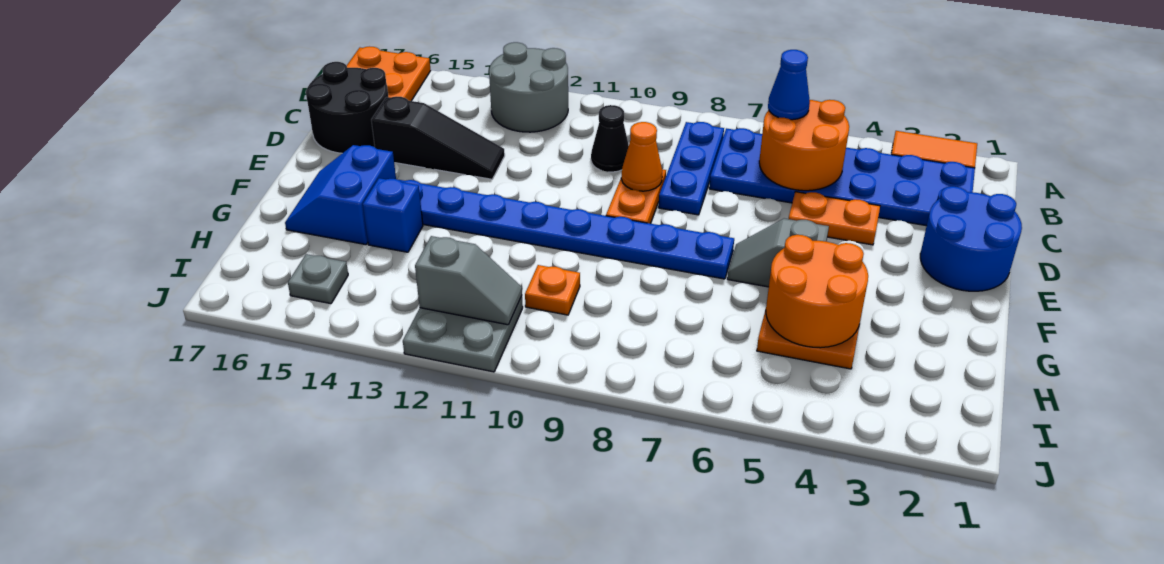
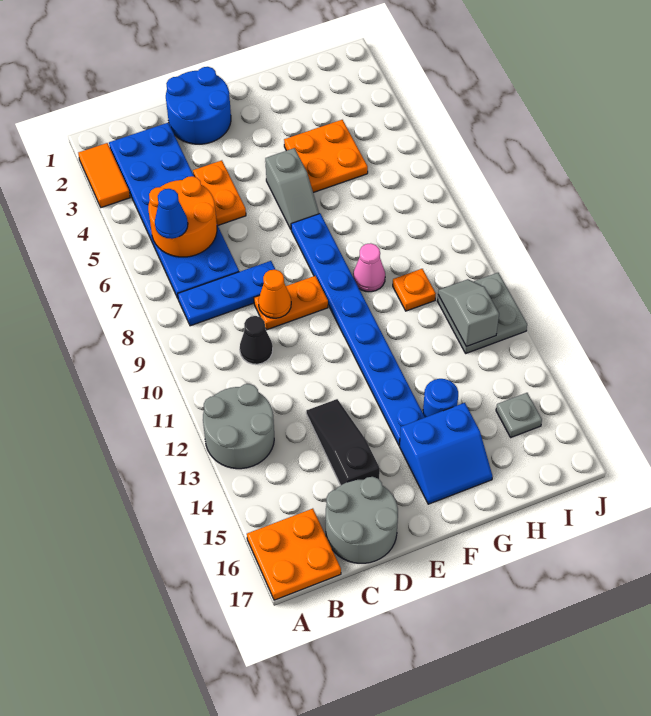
black 2x2 round brick [306,62,388,153] -> grey 2x2 round brick [326,477,398,563]
orange 2x2 round brick [766,235,868,348] -> none
none -> pink 1x1 cone [353,243,385,292]
blue 1x1 brick [363,178,423,252] -> blue 1x1 round brick [423,379,458,417]

